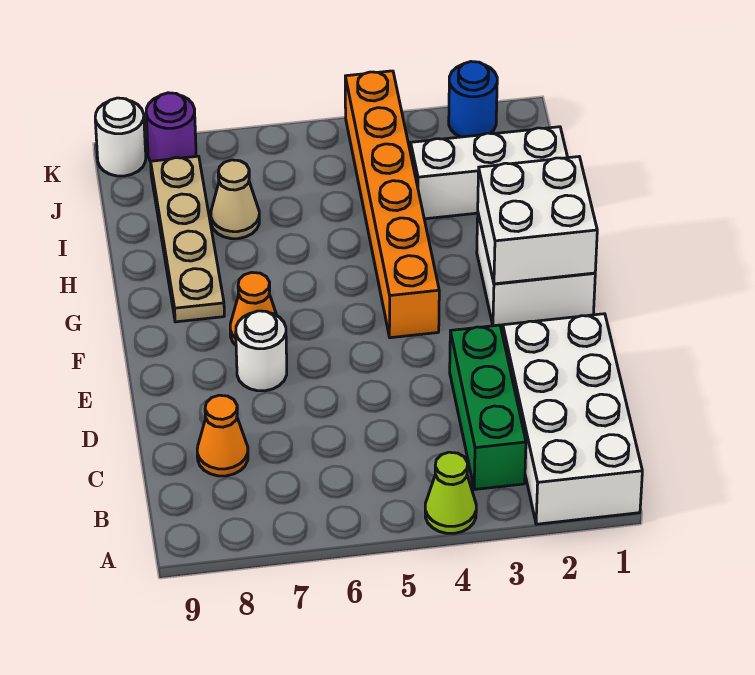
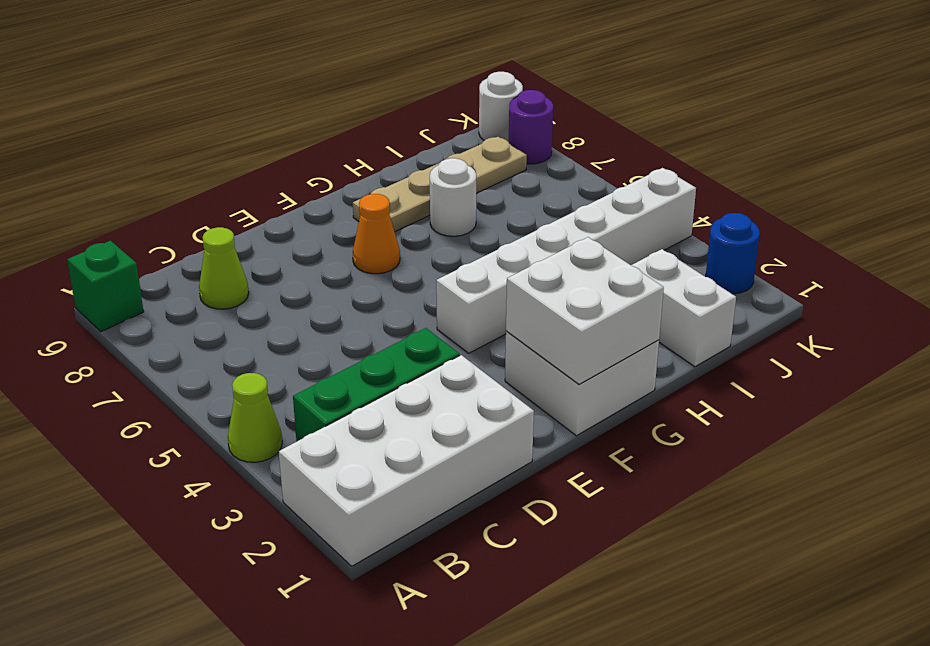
none -> green 1x1 brick [67,241,143,332]
orange 1x1 cone [197,395,248,476] -> lime 1x1 cone [199,227,249,309]
white 1x1 round brick [236,311,287,391] -> white 1x1 round brick moved to [430,158,476,236]
orange 1x6 brick [345,71,439,338] -> white 1x6 brick [436,168,696,353]
white 1x3 brick [411,127,568,219] -> white 1x2 brick [631,249,736,367]
tan 1x1 cone [211,160,259,239] -> none

